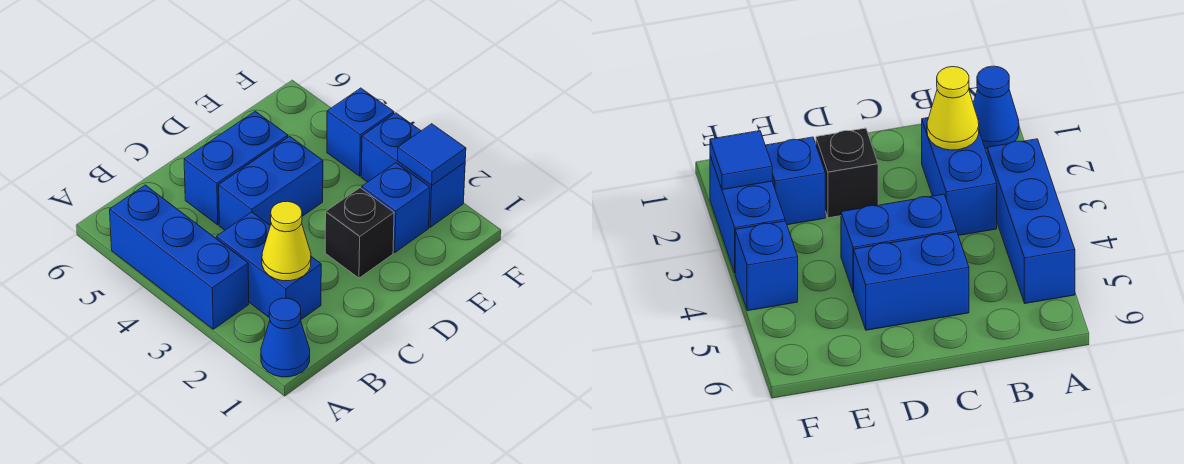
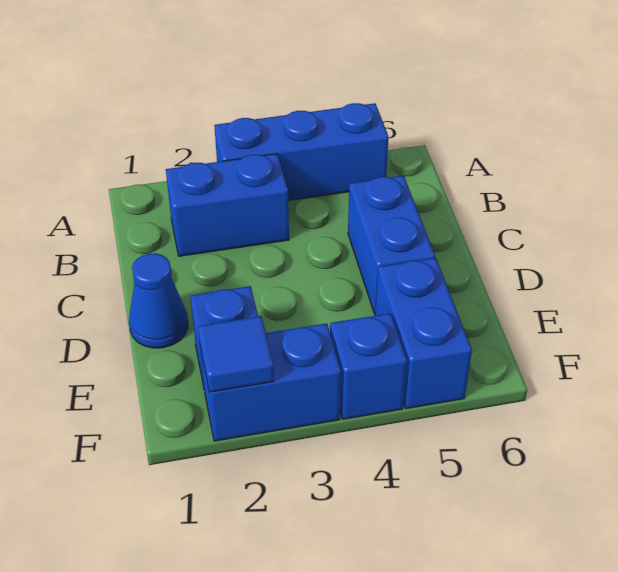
blue 1x1 cone [261,298,310,377] -> blue 1x1 cone moved to [129,253,188,348]
yellow 1x1 cone [262,201,311,281] -> none
blue 1x2 brick [219,136,323,230] -> blue 1x2 brick moved to [375,258,472,409]
black 1x1 brick [325,188,394,278] -> none

